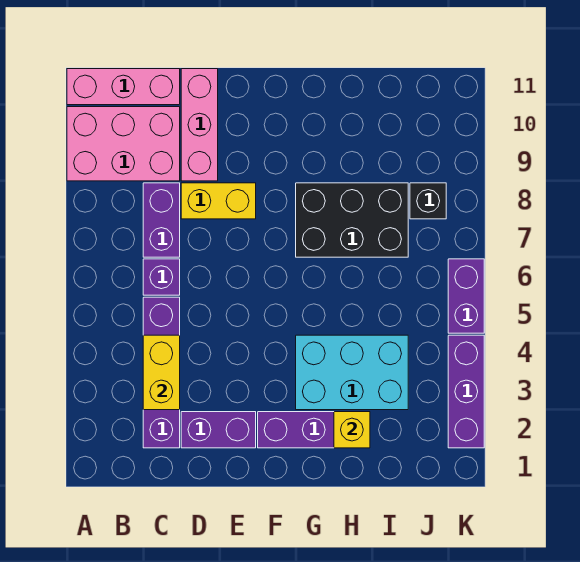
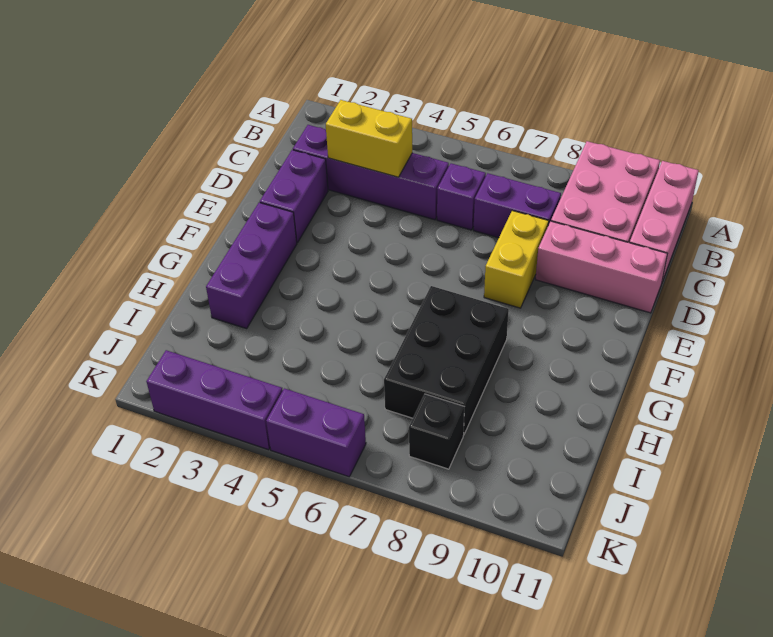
cyan 2x3 brick [296,335,408,410] -> none
yellow 1x1 brick [334,412,370,448] -> none

